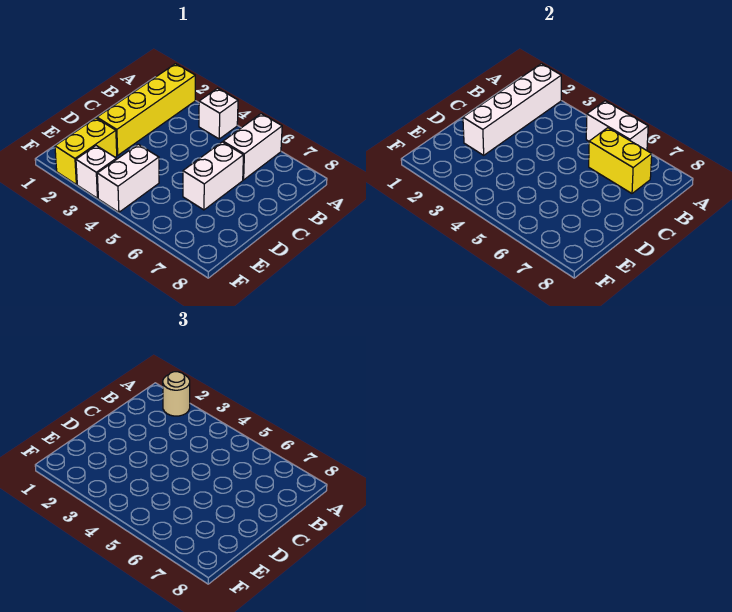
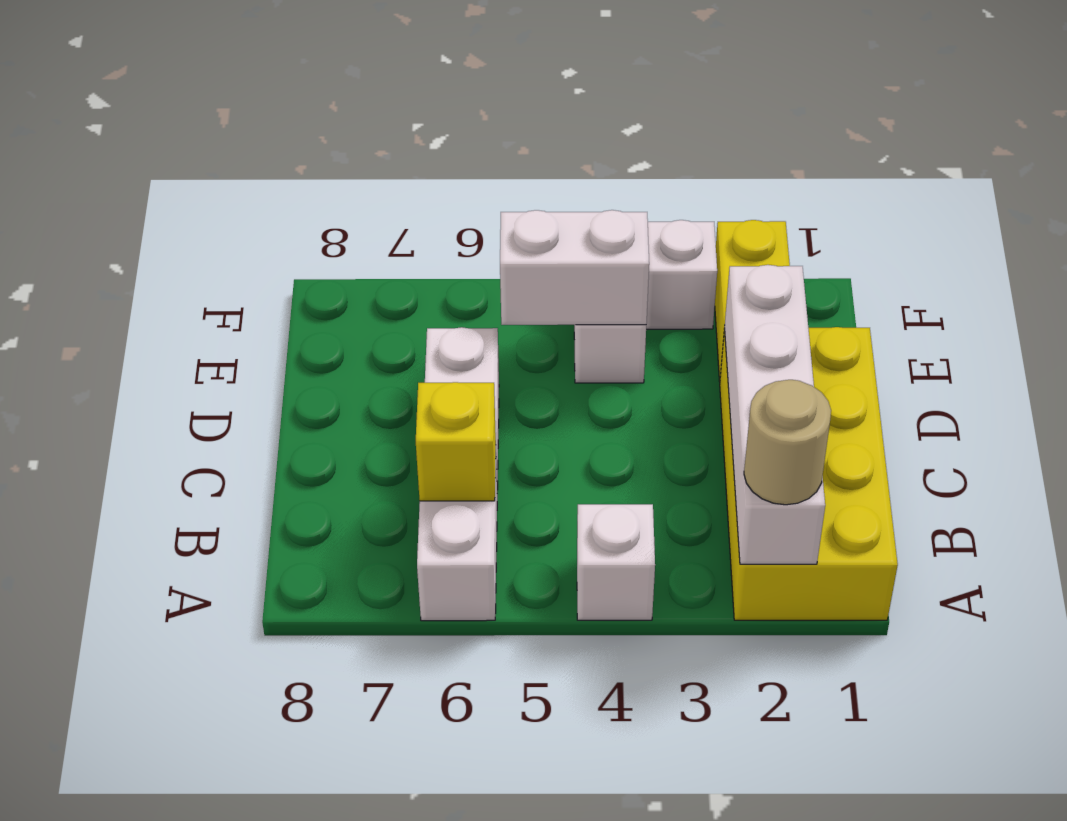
yellow 1x4 brick [97,64,195,155] -> yellow 2x4 brick [720,327,898,620]
white 1x2 brick [586,101,648,150] -> white 1x2 brick moved to [500,210,649,325]
yellow 1x2 brick [589,128,652,193] -> yellow 1x1 brick [416,382,496,501]

